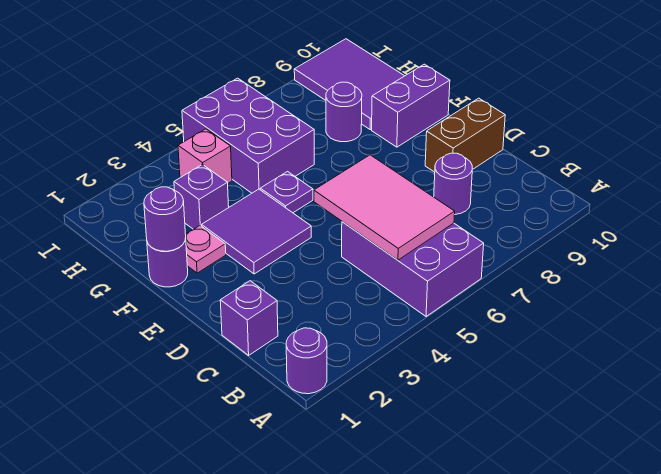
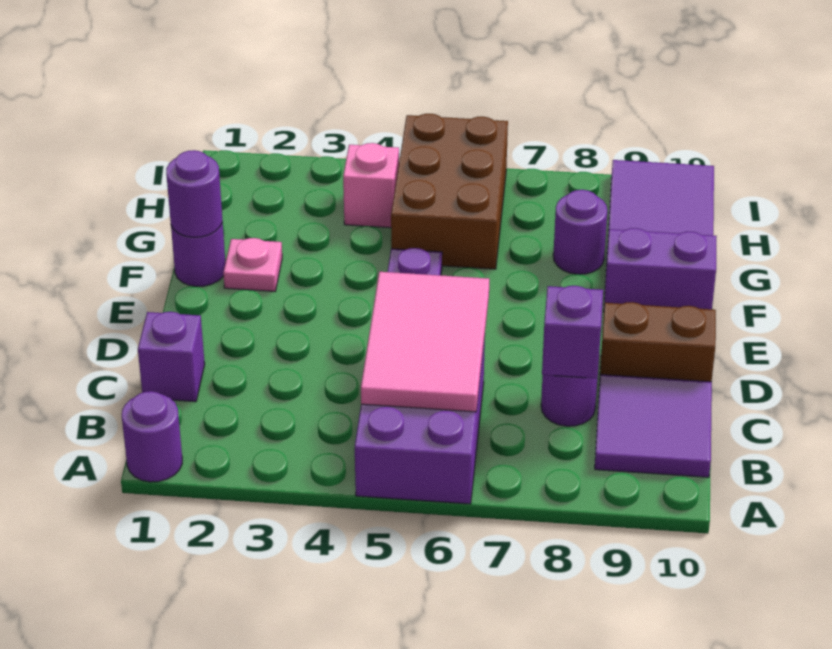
purple 2x2 tile [202,189,311,274] -> purple 2x2 tile moved to [595,374,712,477]
purple 1x1 brick [174,164,229,229] -> purple 1x1 brick moved to [542,286,603,379]
purple 2x3 brick [182,78,314,193] -> brown 2x3 brick [391,114,508,269]

